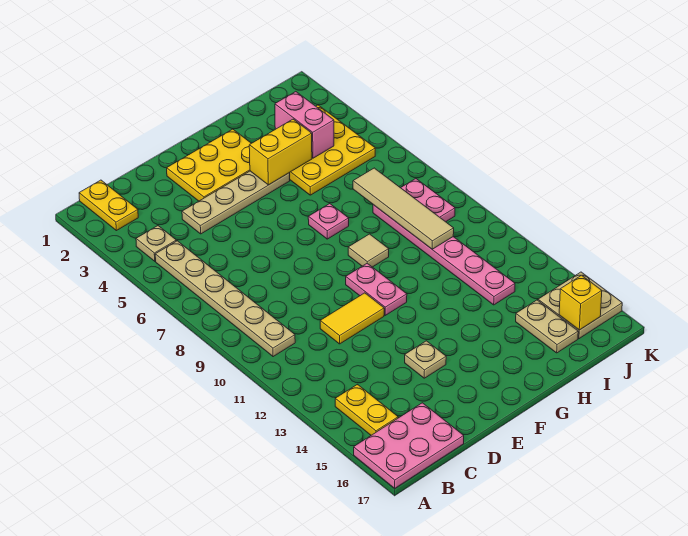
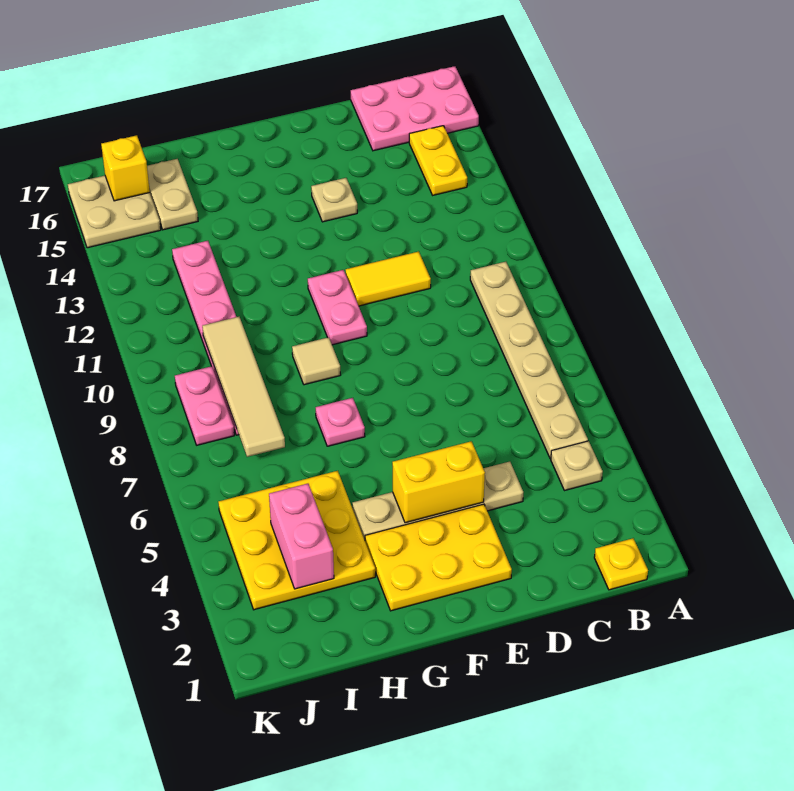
yellow 1x2 plate [79,180,138,231] -> yellow 1x1 plate [594,538,648,590]
yellow 1x2 brick [249,119,312,185] -> yellow 1x2 brick moved to [392,441,485,523]

